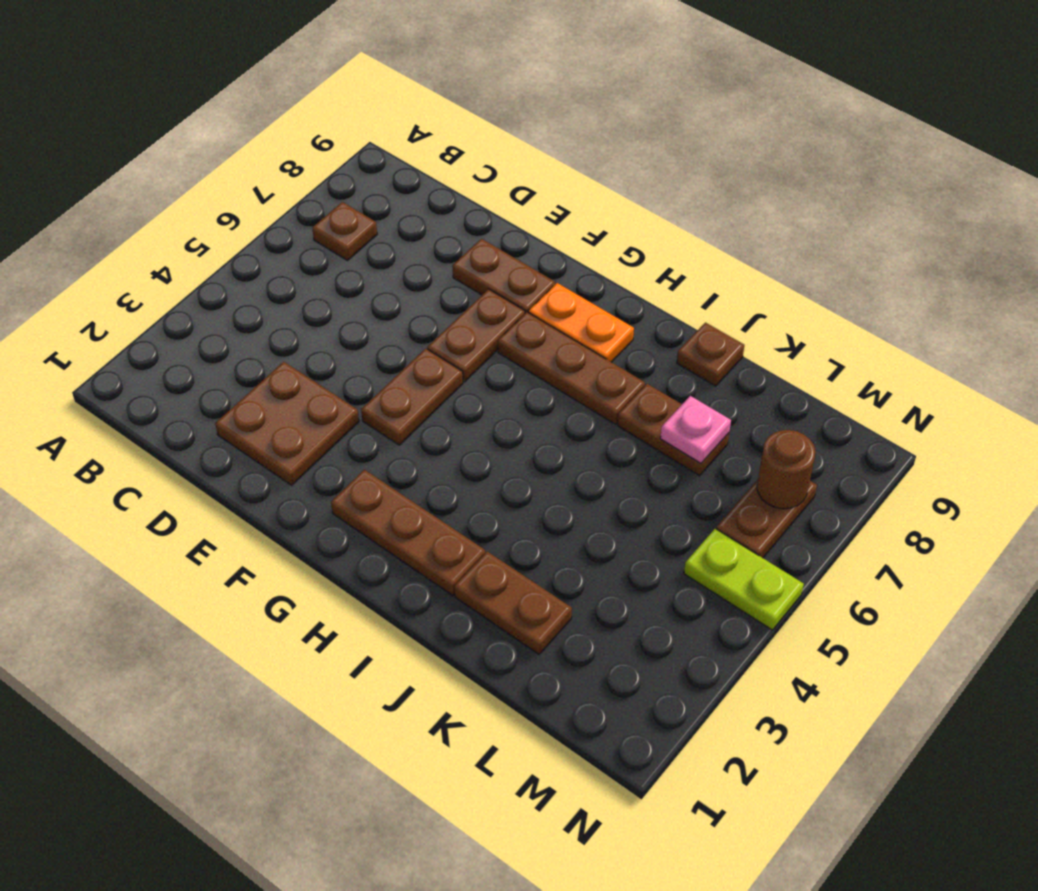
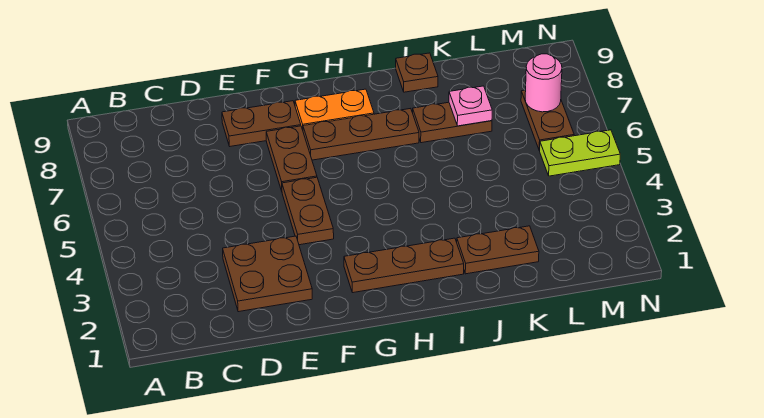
brown 1x1 plate [312,202,377,261] -> none
brown 1x1 round brick [757,430,816,509] -> pink 1x1 round brick [525,54,562,112]

